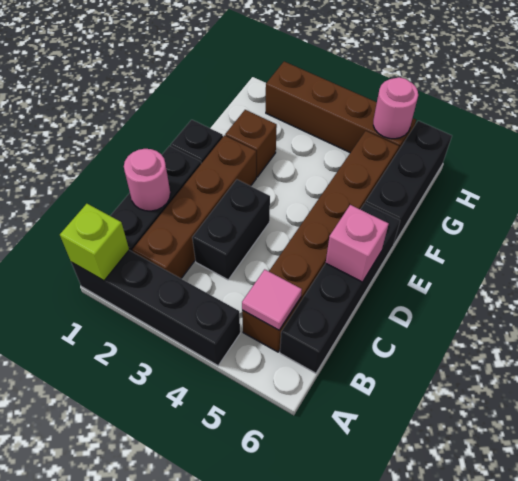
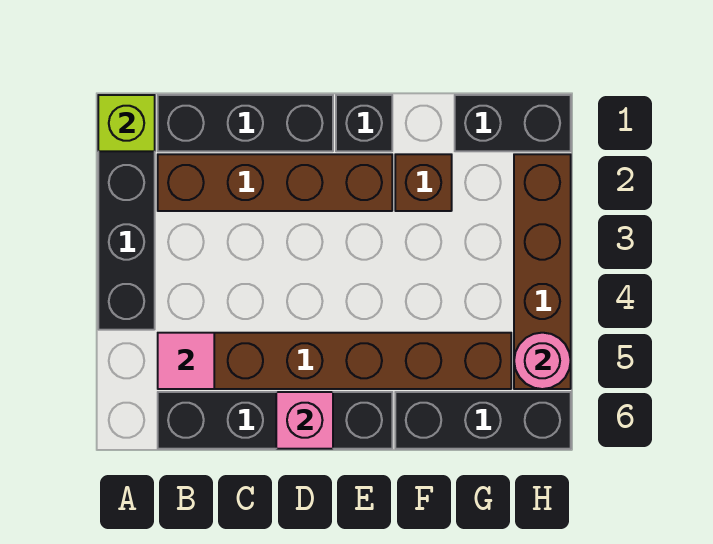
pink 1x1 round brick [124,149,170,211] -> none
black 1x2 brick [192,180,270,280] -> black 1x2 brick moved to [455,95,571,151]

